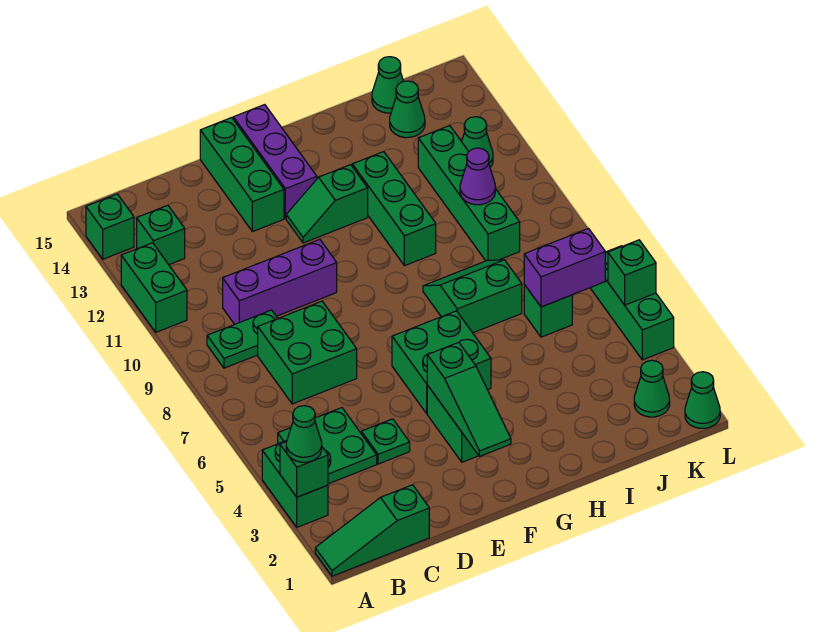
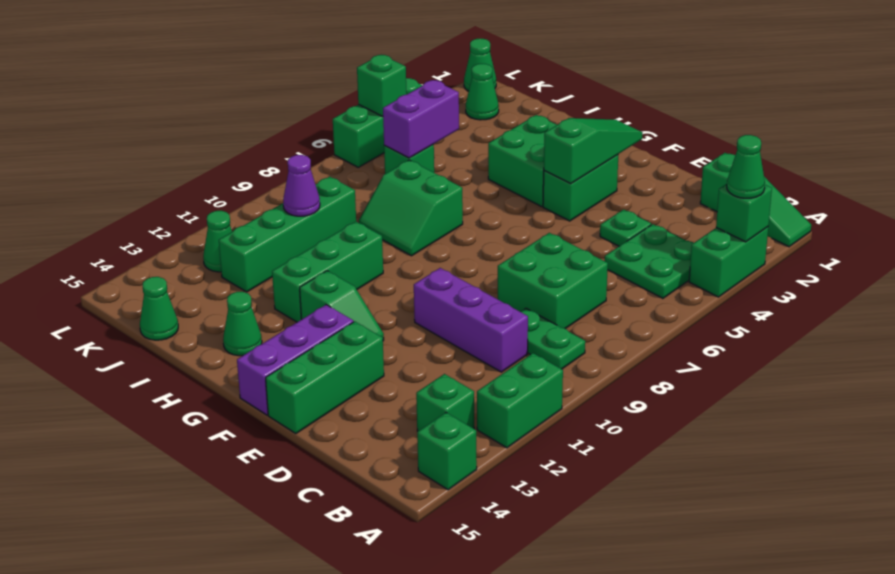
green 2x2 brick [392,311,491,413] -> green 2x2 brick moved to [488,115,557,207]
purple 1x2 brick [524,228,605,307] -> purple 1x2 brick turned to [383,80,459,158]
green 1x1 cone [390,81,425,138] -> green 1x1 cone moved to [223,292,262,356]

